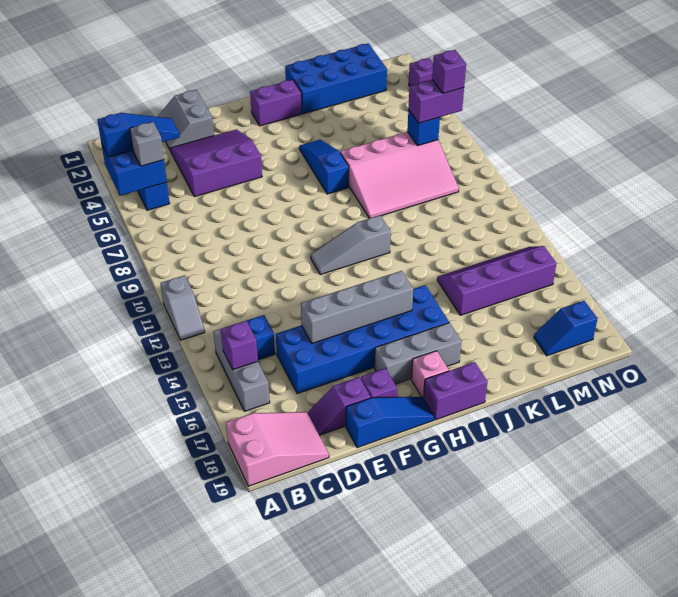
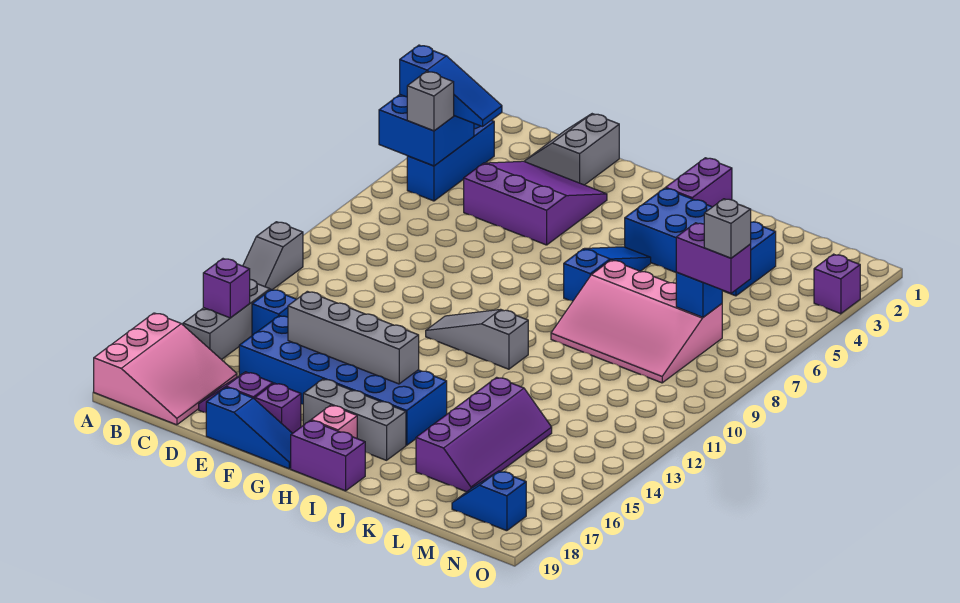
pink 2x3 slope [226,412,329,486] -> pink 3x3 slope [94,313,237,425]
purple 1x2 brick [250,80,302,126] -> purple 1x2 brick turned to [666,158,732,207]
blue 2x4 brick [285,43,387,114] -> blue 2x4 brick moved to [625,188,776,296]
purple 2x4 slope [437,246,557,315] -> purple 2x4 slope turned to [416,377,552,492]
purple 1x1 brick [432,50,466,93] -> grey 1x1 brick [704,199,751,258]

